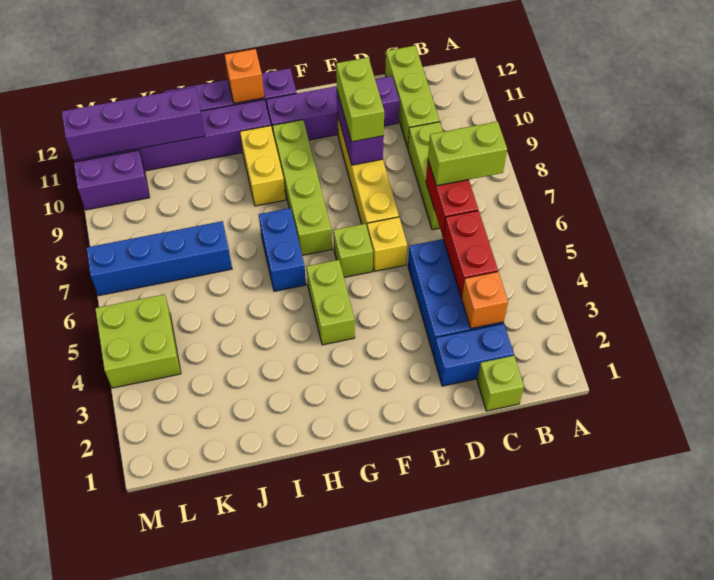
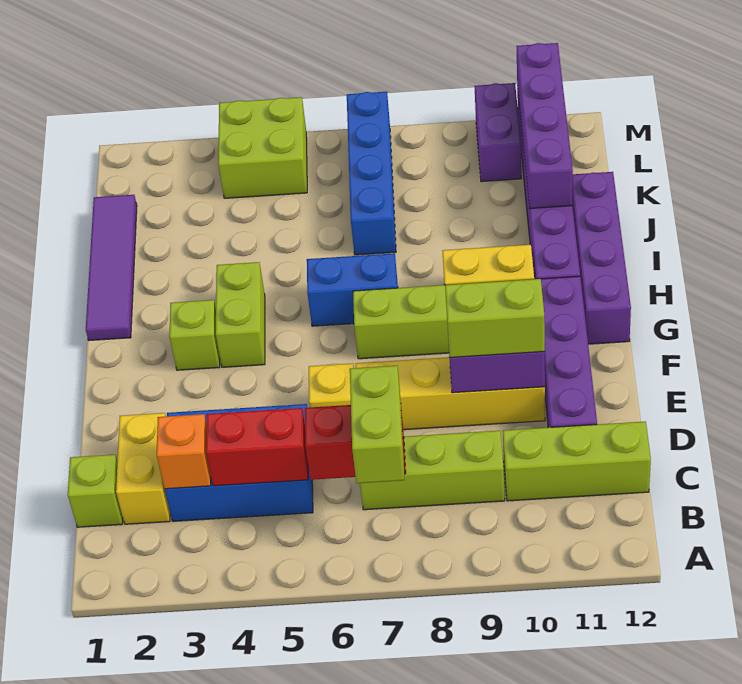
blue 1x2 brick [434,324,514,386] -> yellow 1x2 brick [116,413,170,524]
lime 1x1 brick [333,224,373,277] -> lime 1x1 brick moved to [169,300,220,370]
lime 1x2 brick [307,260,355,345] -> lime 1x2 brick turned to [216,262,265,367]
none -> purple 1x4 tile [86,195,137,340]
orange 1x1 brick [225,49,264,103] -> none

